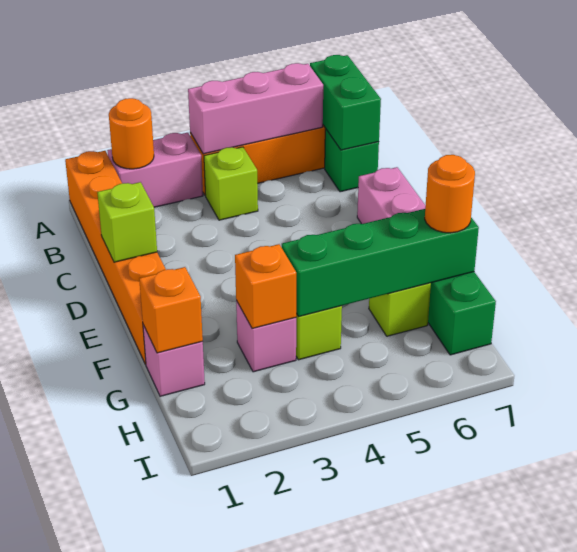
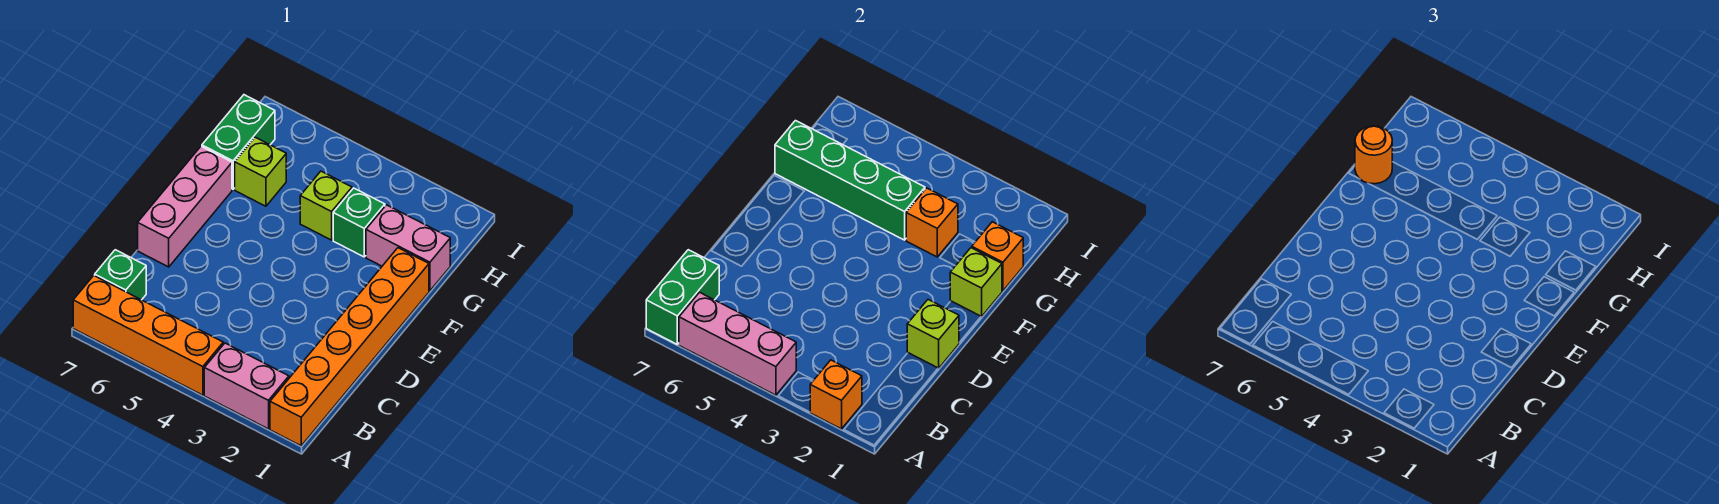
orange 1x1 round brick [109,98,154,169] -> orange 1x1 brick [810,360,862,429]
lime 1x1 brick [204,147,258,220] -> lime 1x1 brick moved to [950,248,1002,317]
pink 1x1 brick [143,325,205,396] -> pink 1x2 brick [366,205,450,291]
pink 1x1 brick [236,300,296,372] -> green 1x1 brick [333,188,385,257]

